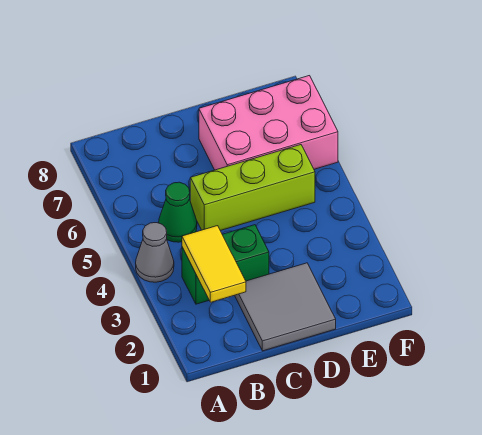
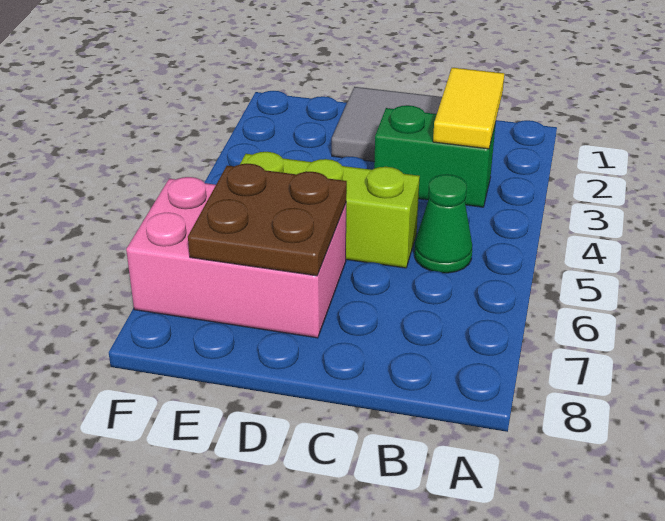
grey 1x1 cone [136,223,174,282] -> none
none -> brown 2x2 plate [188,163,347,276]

